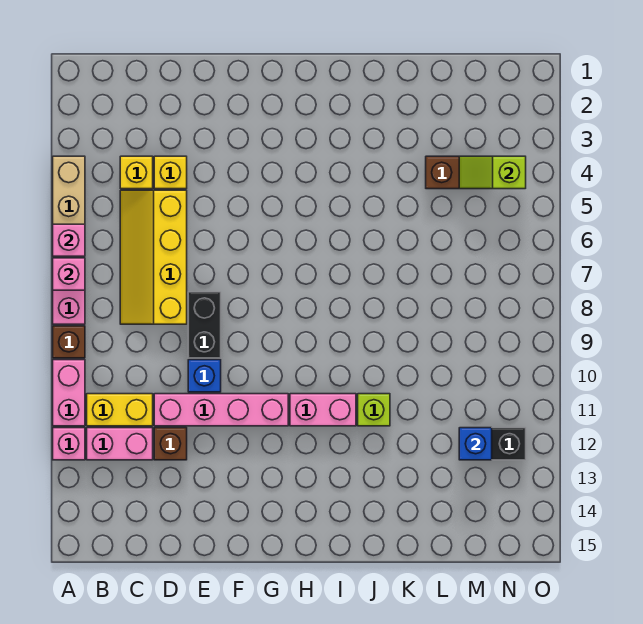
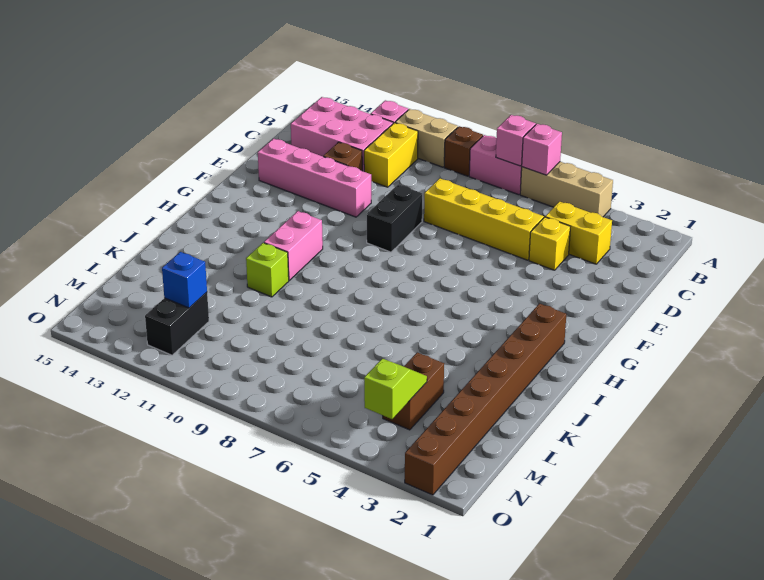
pink 1x2 brick [53,360,85,426] -> tan 1x2 brick [395,109,458,167]
pink 1x2 brick [87,428,153,460] -> pink 2x3 brick [291,97,393,172]
yellow 1x1 brick [120,156,153,189] -> yellow 1x2 brick [545,202,612,264]
pink 1x4 brick [154,394,288,426] -> pink 1x4 brick turned to [258,139,371,217]
black 1x2 brick [188,292,221,358] -> black 1x2 brick turned to [367,184,422,252]
blue 1x1 brick [188,360,221,392] -> none
none -> brown 1x8 brick [405,304,566,495]

